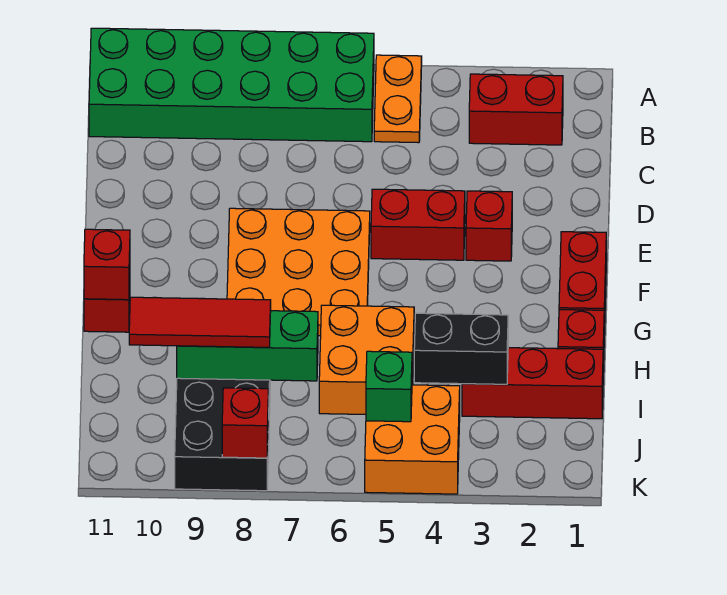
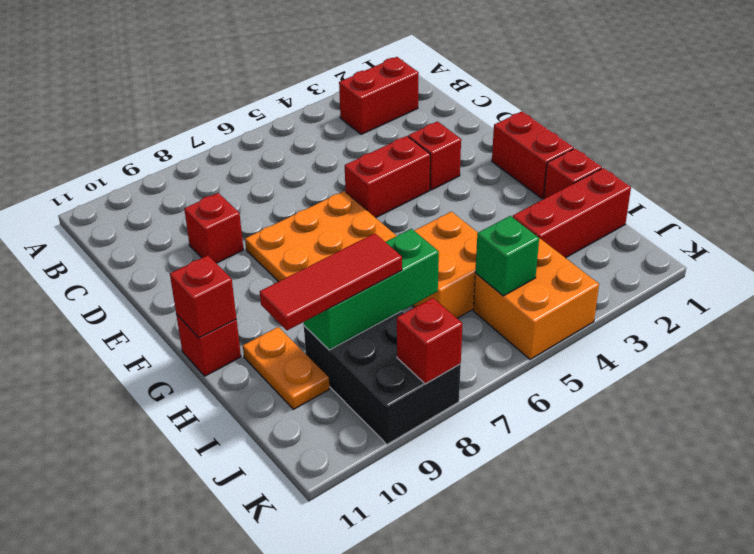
orange 1x2 plate [374,55,422,143] -> orange 1x2 plate moved to [243,327,329,409]
green 2x6 brick [89,28,374,142] -> none
none -> red 1x1 brick [184,193,243,263]
black 1x2 brick [414,313,508,384] -> none

